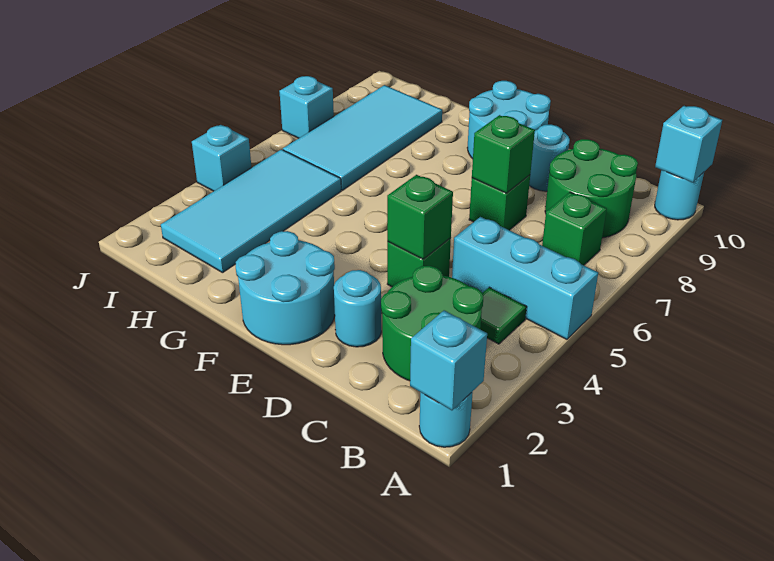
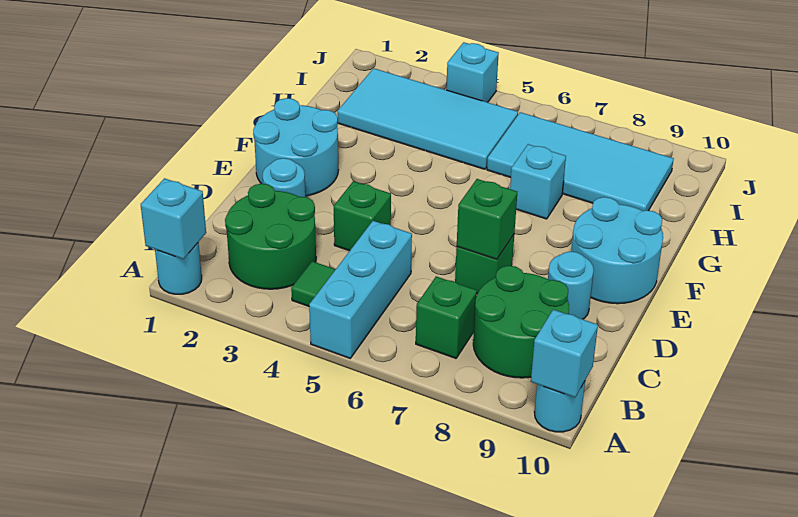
green 1x1 brick [387,175,453,259] -> none
cyan 1x1 brick [279,76,334,138] -> cyan 1x1 brick moved to [510,144,566,219]

